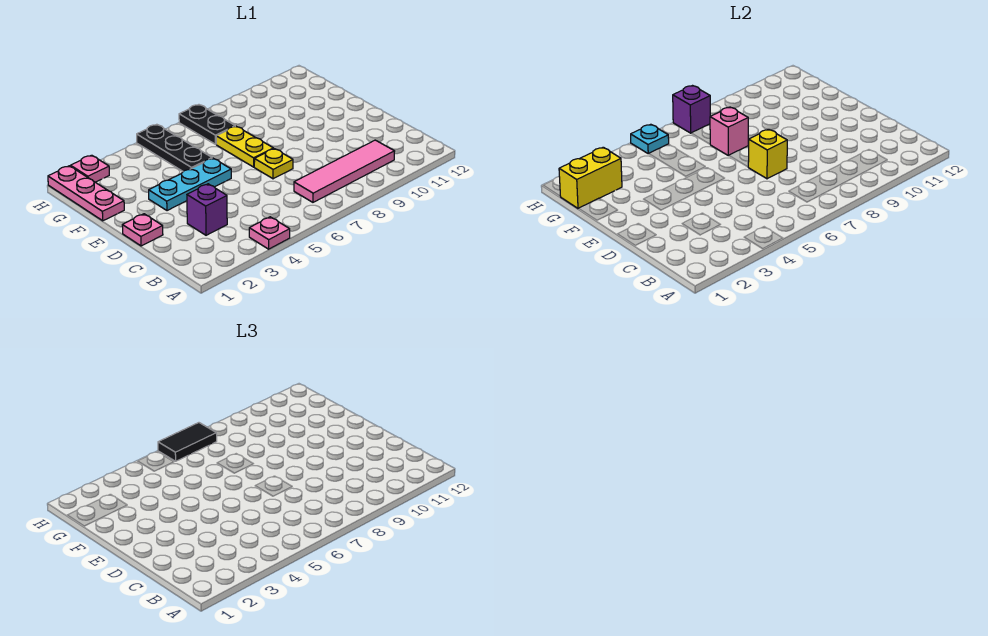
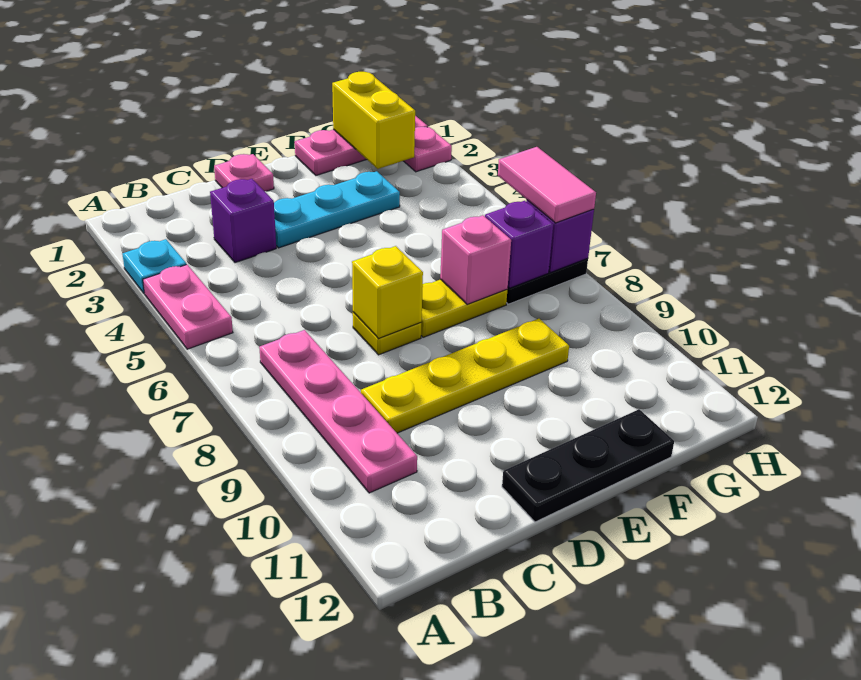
pink 1x1 plate [249,217,290,249] -> pink 1x2 plate [143,265,233,349]
pink 1x4 tile [294,140,395,202] -> pink 1x4 plate [259,330,417,493]
none -> yellow 1x4 plate [361,319,569,433]
cyan 1x3 plate [149,158,231,211] -> cyan 1x3 plate turned to [274,171,400,248]
black 1x3 plate [137,124,212,171] -> black 1x3 plate moved to [502,409,674,522]
none -> purple 1x1 brick [485,201,553,288]
cyan 1x1 plate [631,124,669,154] -> cyan 1x1 plate moved to [122,239,186,293]
black 1x2 tile [158,423,217,461] -> pink 1x2 tile [498,147,596,223]

